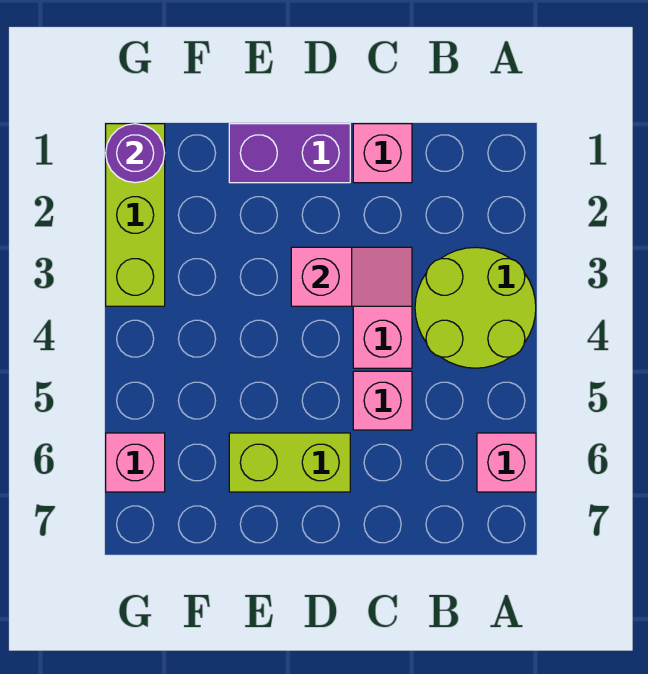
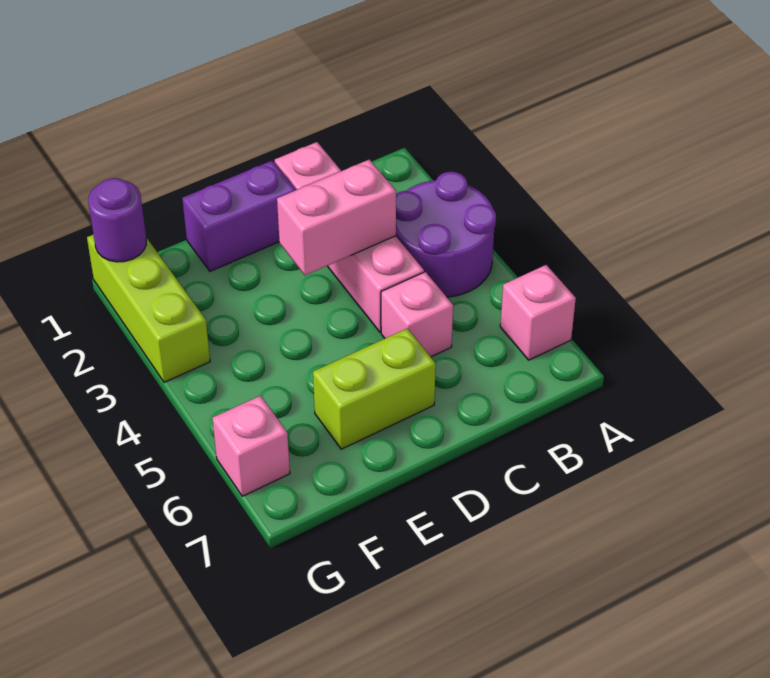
lime 2x2 round brick [415,247,536,368] -> purple 2x2 round brick [396,172,496,297]
pink 1x2 slope [291,247,412,306] -> pink 1x2 brick [277,160,396,275]

